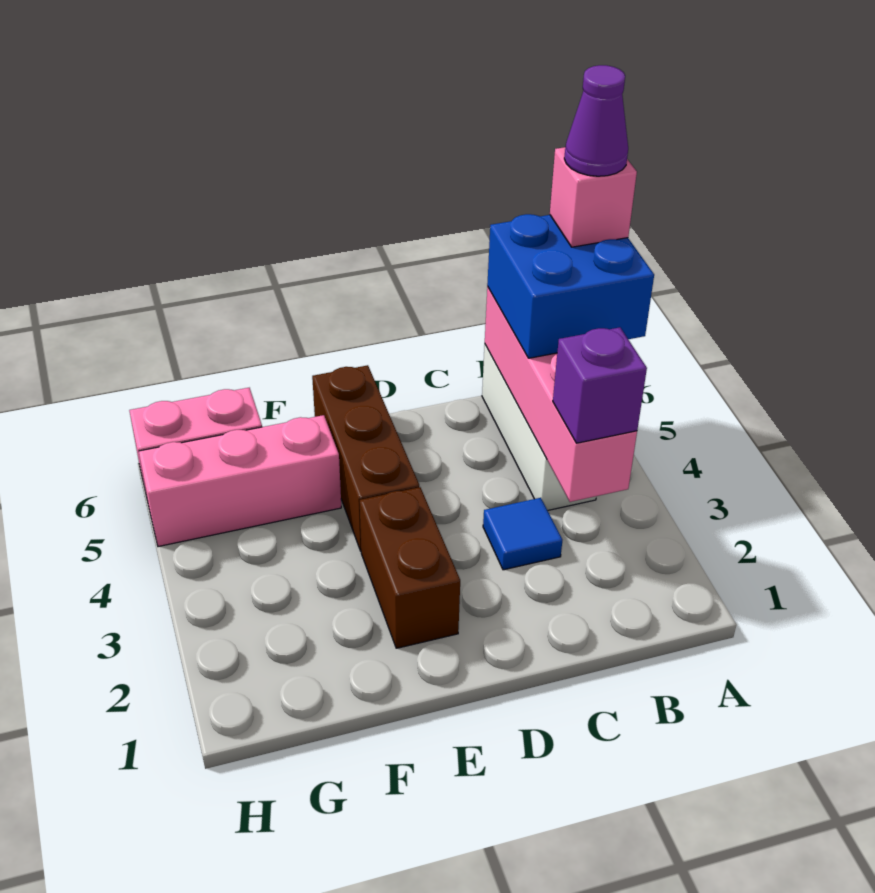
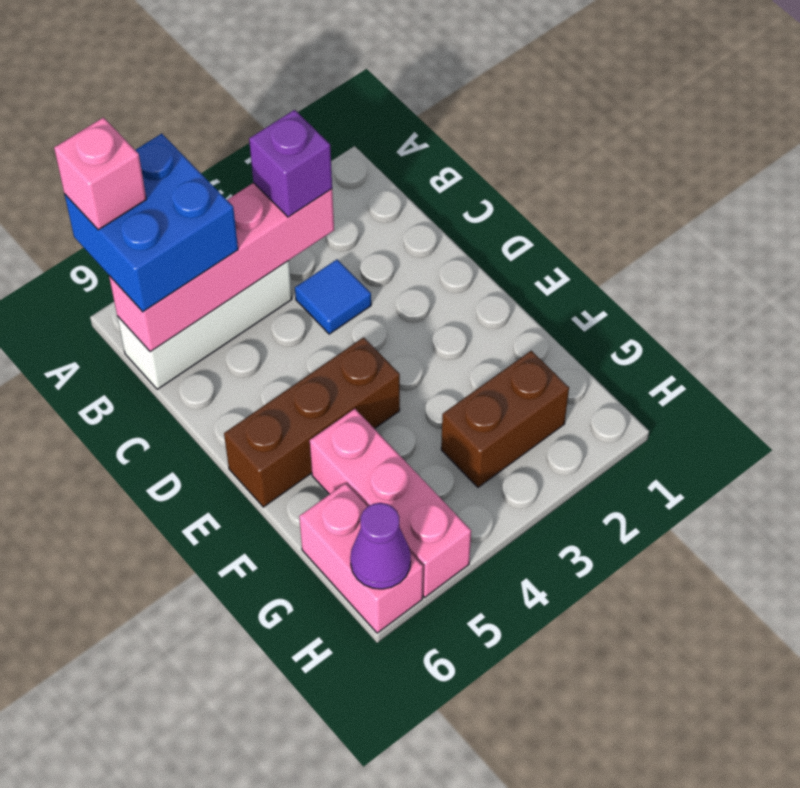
purple 1x1 cone [564,65,628,176] -> purple 1x1 cone moved to [350,503,411,589]
brown 1x2 brick [360,487,460,648] -> brown 1x2 brick moved to [441,351,569,487]

